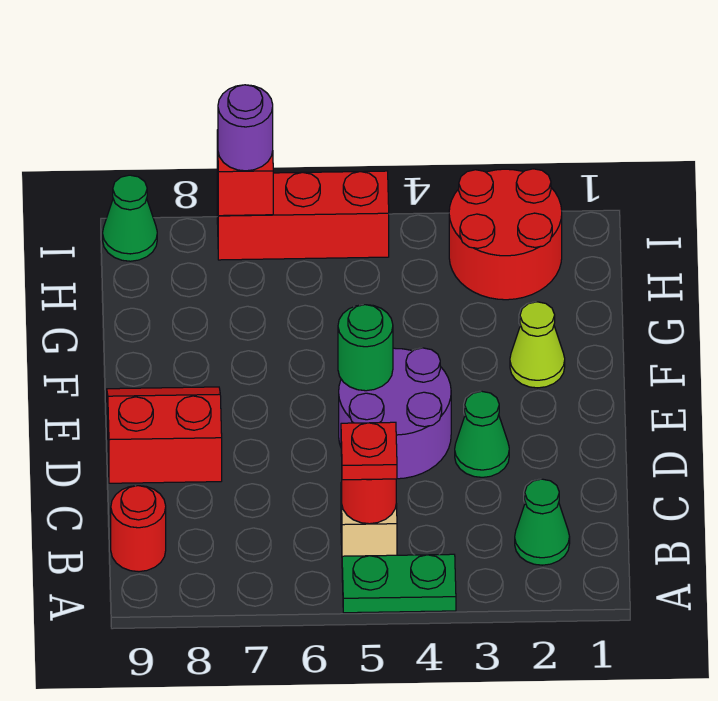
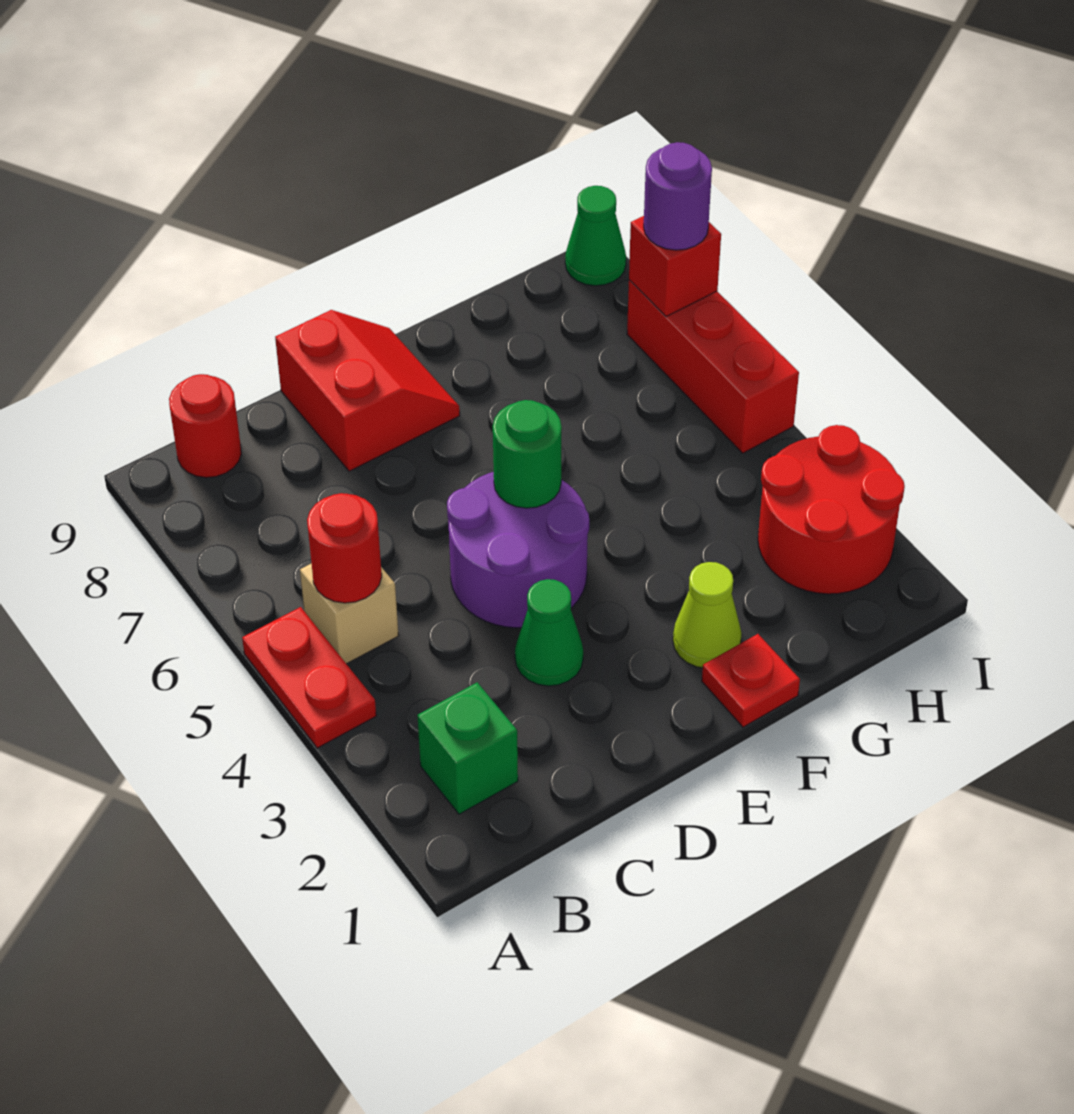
green 1x2 plate [342,554,456,613] -> red 1x2 plate [242,607,376,748]
green 1x1 cone [515,479,570,565] -> green 1x1 brick [417,682,518,814]
red 1x1 plate [341,422,397,480] -> red 1x1 plate moved to [702,634,800,727]

